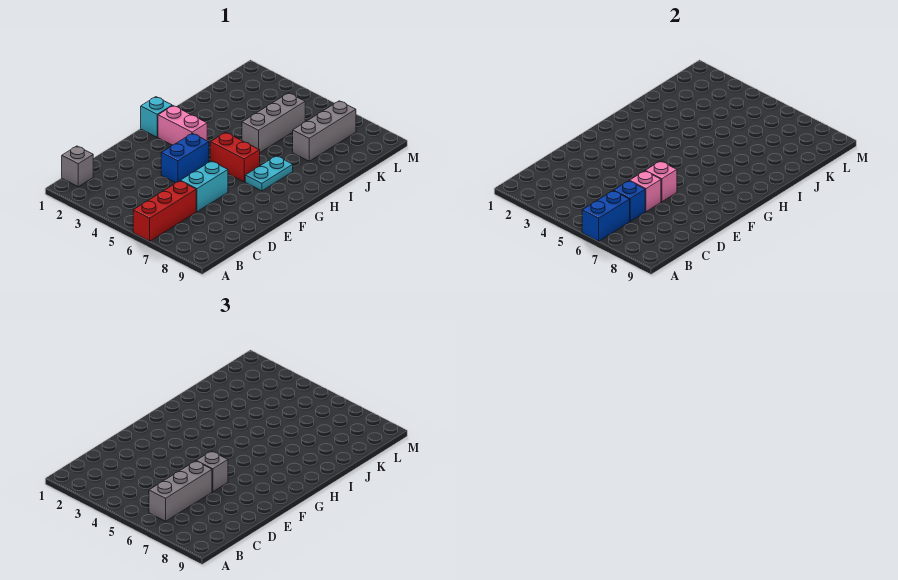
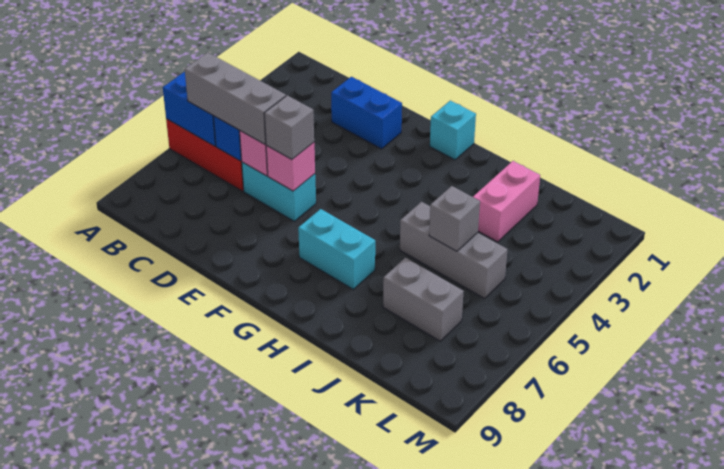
grey 1x1 brick [62,146,93,187] -> grey 1x1 brick moved to [429,186,480,251]
blue 1x2 brick [161,133,209,183] -> blue 1x2 brick moved to [331,77,402,149]
pink 1x2 brick [158,106,207,145] -> pink 1x2 brick moved to [473,161,540,242]
red 1x2 brick [210,132,260,182] -> none
cyan 1x2 plate [245,156,293,191] -> cyan 1x2 brick [298,209,375,289]
grey 1x3 brick [293,101,356,161] -> grey 1x2 brick [383,258,464,341]

